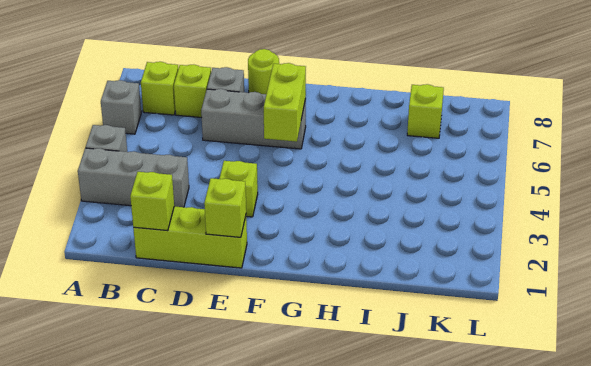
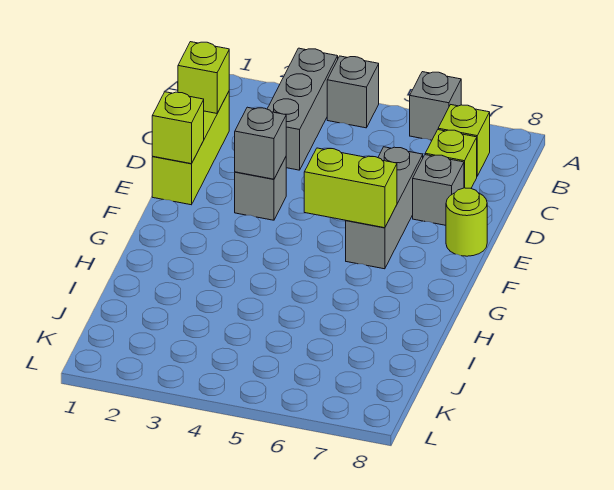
lime 1x1 brick [219,161,258,217] -> grey 1x1 brick [235,157,286,220]
none -> grey 1x1 brick [235,107,286,179]
lime 1x1 brick [407,84,444,138] -> none

